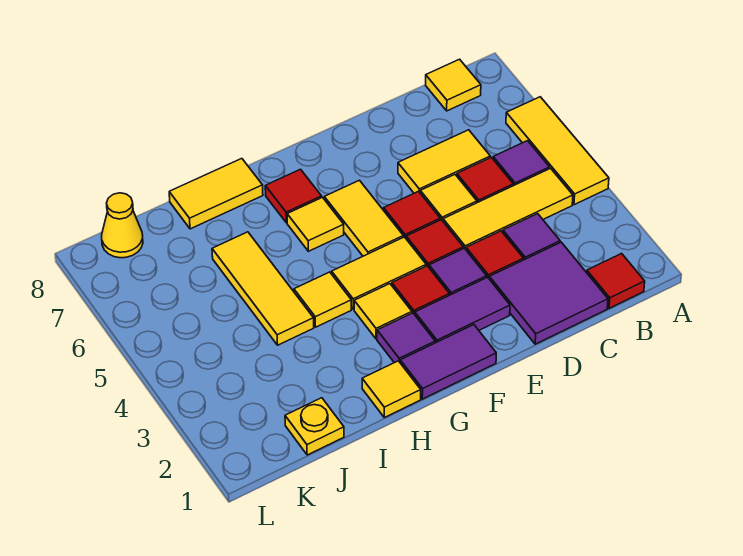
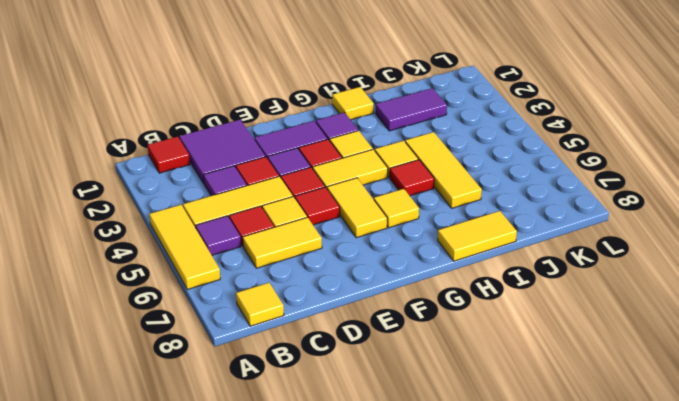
purple 1x2 tile [400,325,496,399] -> purple 1x2 tile moved to [376,88,447,131]
red 1x1 tile [265,169,322,223] -> red 1x1 tile moved to [390,160,434,196]
yellow 1x1 plate [285,398,344,455] -> none
yellow 1x1 cone [102,193,143,258] -> none

